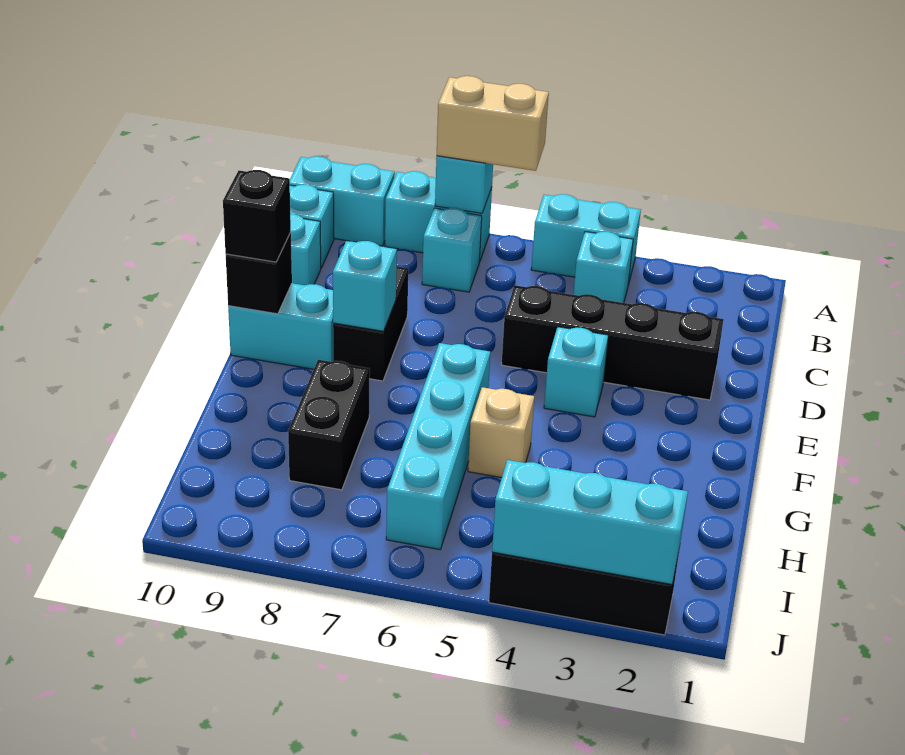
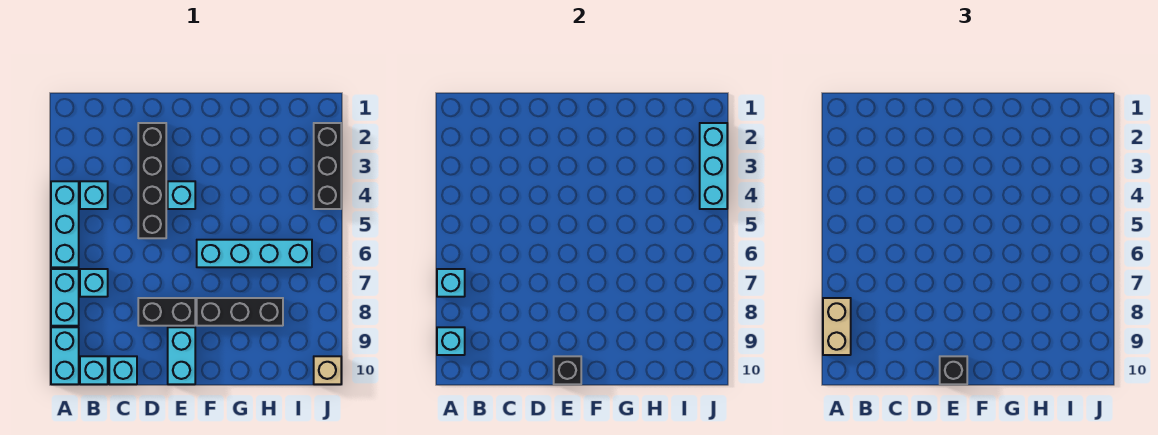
cyan 1x2 brick [531,194,641,285] -> cyan 1x3 brick [51,181,79,267]
tan 1x2 brick [437,76,549,171] -> tan 1x2 brick moved to [823,298,851,355]
cyan 1x1 brick [333,241,397,331] -> cyan 1x1 brick moved to [437,327,465,355]
tan 1x1 brick [468,387,534,478] -> tan 1x1 brick moved to [314,356,341,384]
black 1x2 brick [288,360,370,490] -> black 1x3 brick [197,298,283,326]

